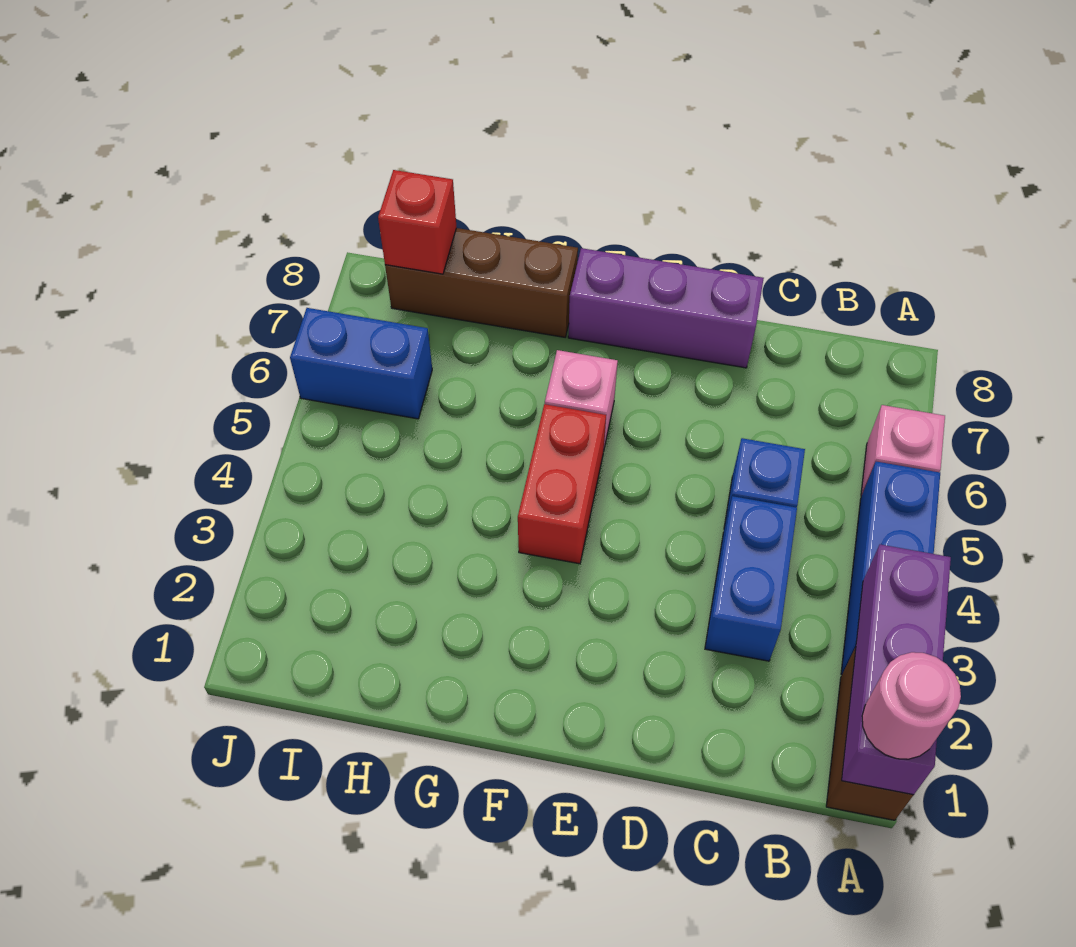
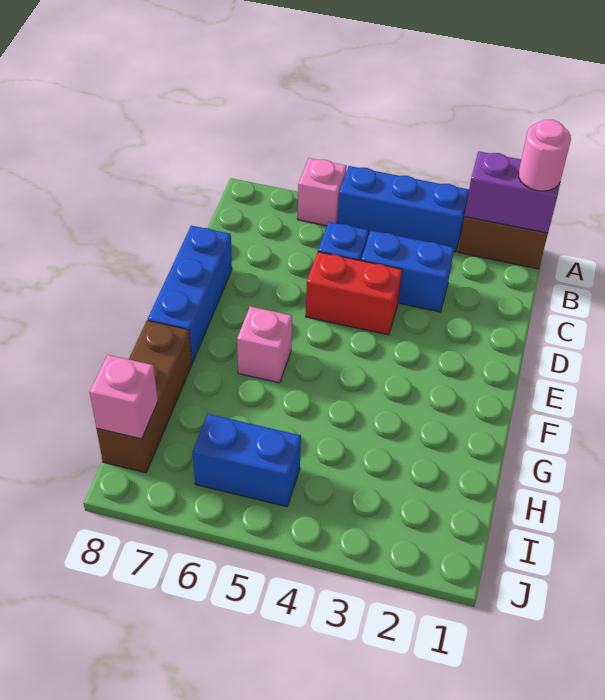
purple 1x3 brick [842,545,951,795] -> purple 1x2 brick [465,151,560,233]
purple 1x3 brick [568,248,764,368] -> blue 1x3 brick [148,226,232,363]
red 1x2 brick [518,404,606,564] -> red 1x2 brick moved to [306,252,402,335]
blue 1x2 brick [290,308,432,419] -> blue 1x2 brick turned to [192,414,301,507]
red 1x1 brick [378,170,457,274] -> pink 1x1 brick [90,355,158,439]

